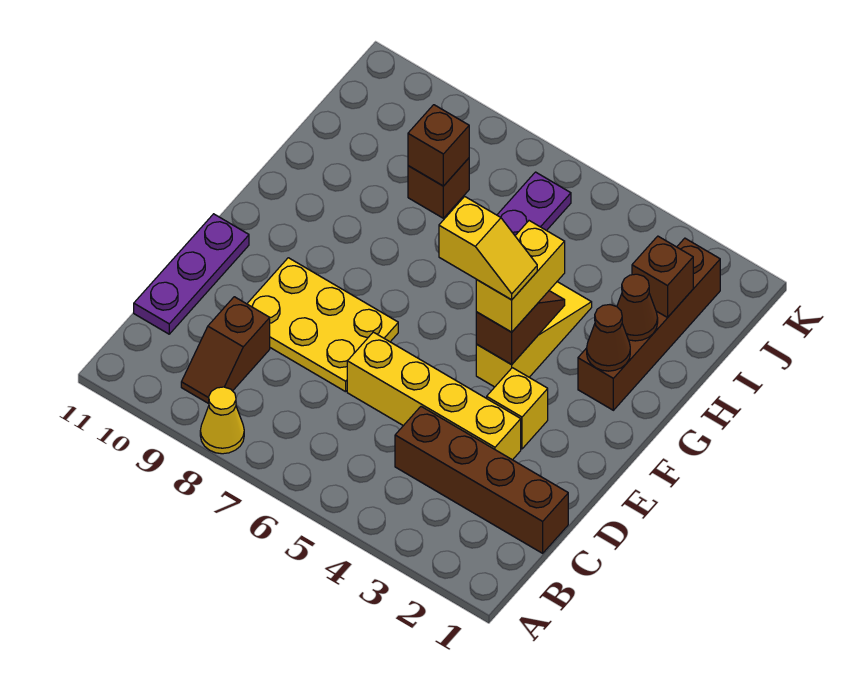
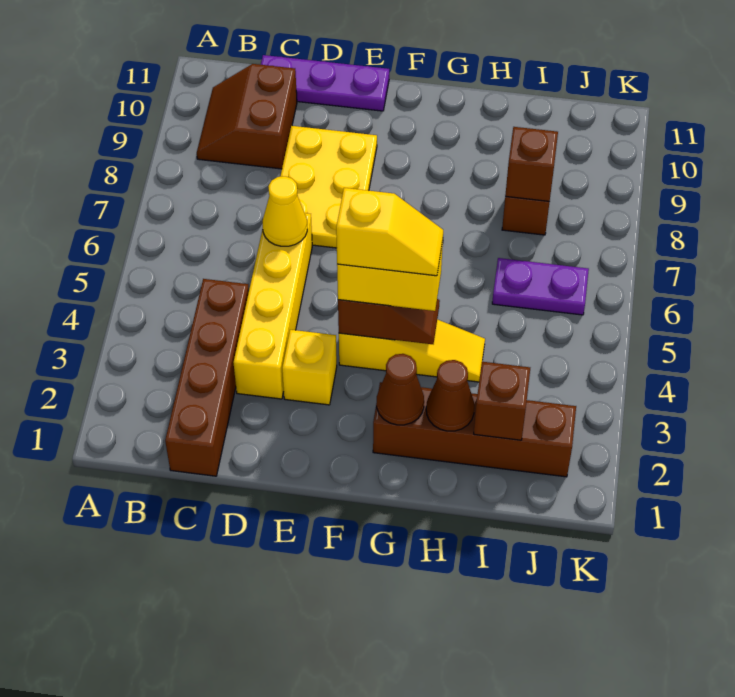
yellow 1x1 cone [200,387,244,454] -> yellow 1x1 cone moved to [263,176,307,246]
brown 1x2 slope [181,297,270,404] -> brown 2x2 slope [197,64,297,169]
yellow 1x2 slope [439,196,537,300] -> yellow 1x2 slope turned to [336,188,443,276]

